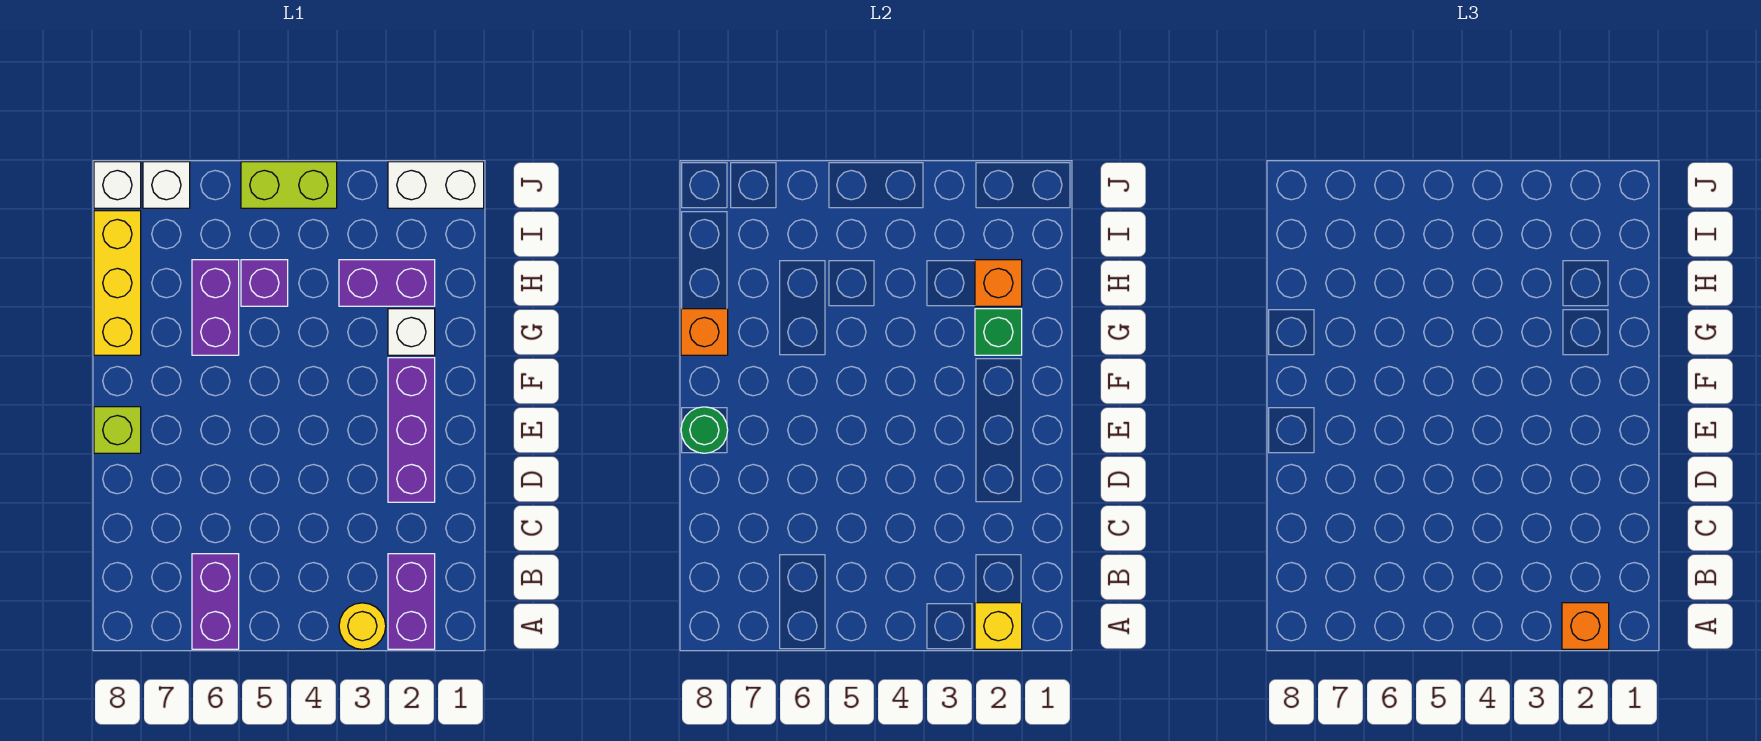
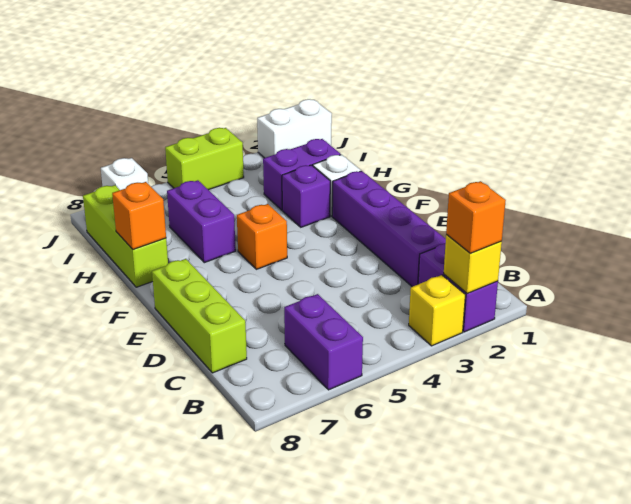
yellow 1x1 round brick [339,603,386,649] -> yellow 1x1 brick [409,275,465,346]
purple 1x3 brick [388,358,435,502] -> purple 1x4 brick [332,171,446,287]
lime 1x1 brick [94,407,141,453] -> lime 1x3 brick [152,259,247,373]
green 1x1 round brick [681,407,728,453] -> none
green 1x1 brick [975,309,1022,355] -> none
yellow 1x3 brick [94,211,141,355] -> lime 1x3 brick [83,185,168,287]
orange 1x1 brick [975,260,1022,306] -> orange 1x1 brick moved to [237,204,287,269]
purple 1x1 brick [241,260,288,306] -> purple 1x1 brick moved to [282,165,330,227]
white 1x1 brick [94,162,141,208] -> none

